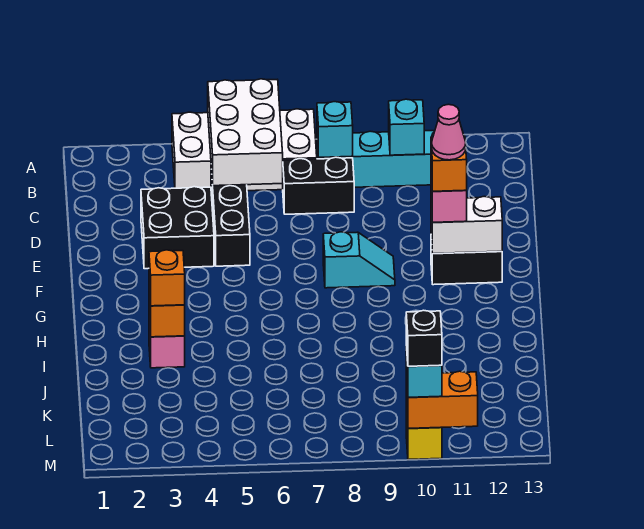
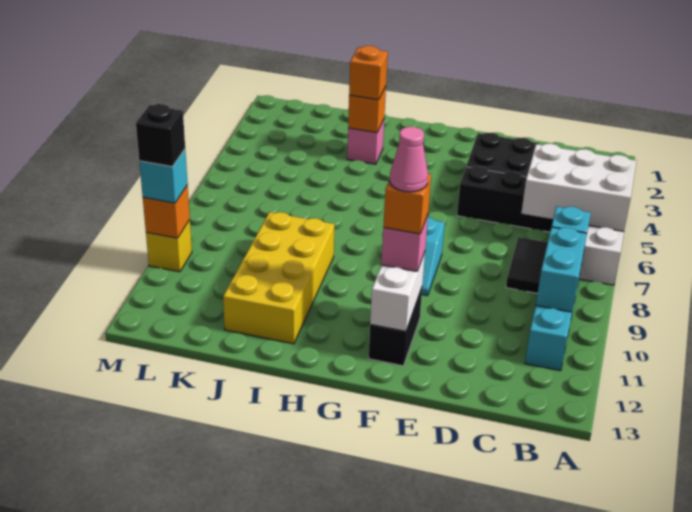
cyan 1x1 brick [389,99,424,155] -> cyan 1x2 brick [536,227,587,312]
black 1x2 brick [283,157,354,214] -> black 1x2 tile [506,237,548,294]
none -> yellow 2x4 brick [223,212,335,344]
orange 1x2 brick [406,371,478,429] -> orange 1x1 brick [143,185,190,238]

